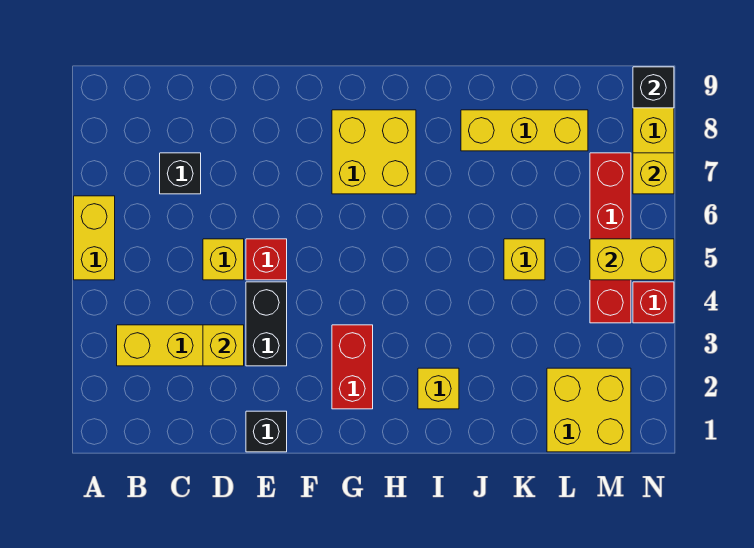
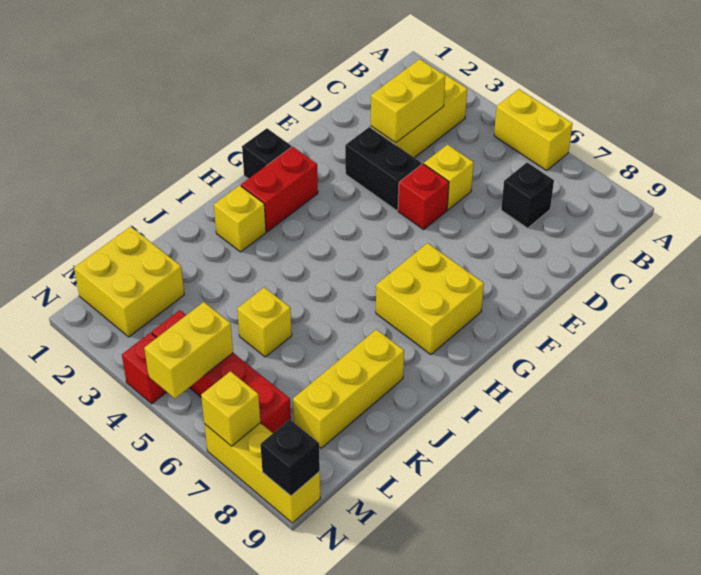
yellow 1x1 brick [203,325,244,366] -> yellow 1x2 brick [371,59,445,143]
black 1x1 brick [246,411,287,452] -> black 1x1 brick moved to [242,128,291,179]
red 1x2 brick [332,325,373,409] -> red 1x2 brick turned to [241,147,318,232]

